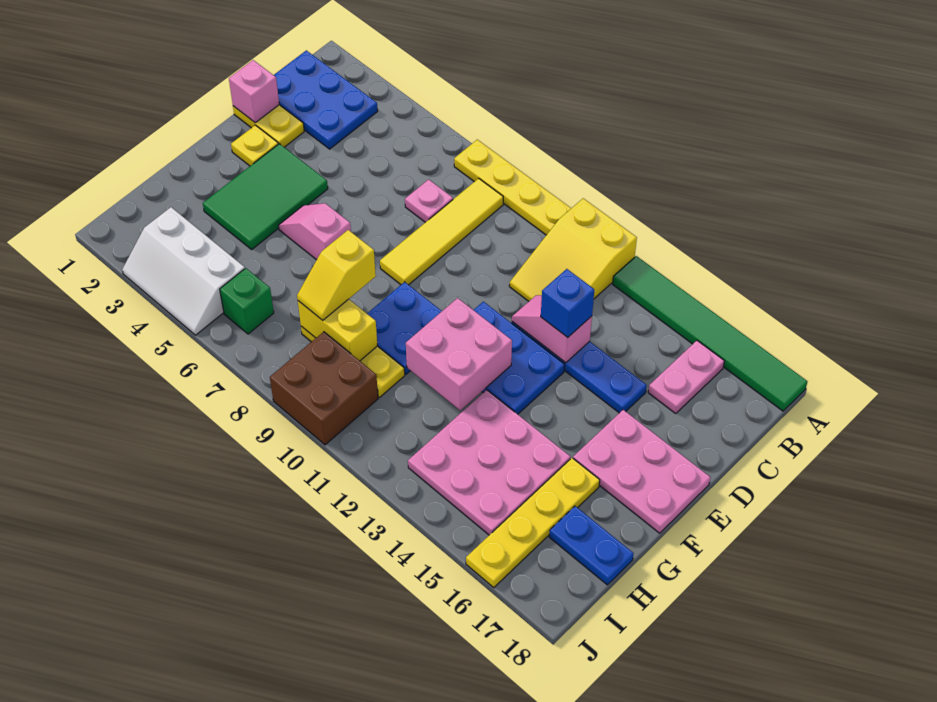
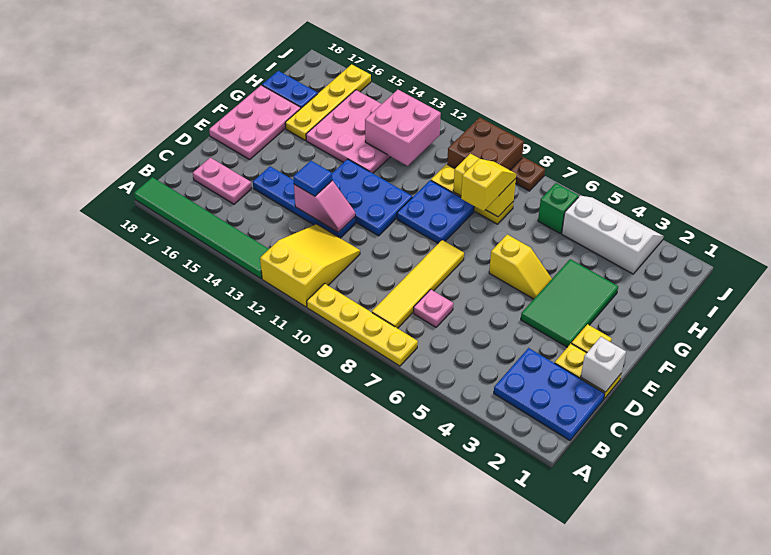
pink 1x2 plate [648,341,724,414] -> pink 1x2 plate turned to [193,158,252,204]
pink 1x1 brick [229,60,279,123] -> white 1x1 brick [581,337,626,392]
blue 1x1 brick [541,269,594,337] -> blue 1x1 tile [293,161,332,196]
pink 2x3 plate [573,410,710,533] -> pink 2x3 plate turned to [209,85,301,160]
pink 1x2 slope [278,203,351,260] -> yellow 1x2 slope [489,234,552,299]
pink 2x2 brick [406,298,512,410] -> pink 2x2 brick moved to [365,90,441,166]
none -> brown 1x1 plate [510,157,545,191]

